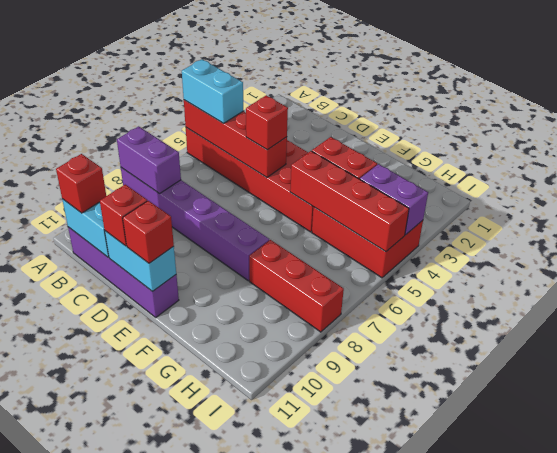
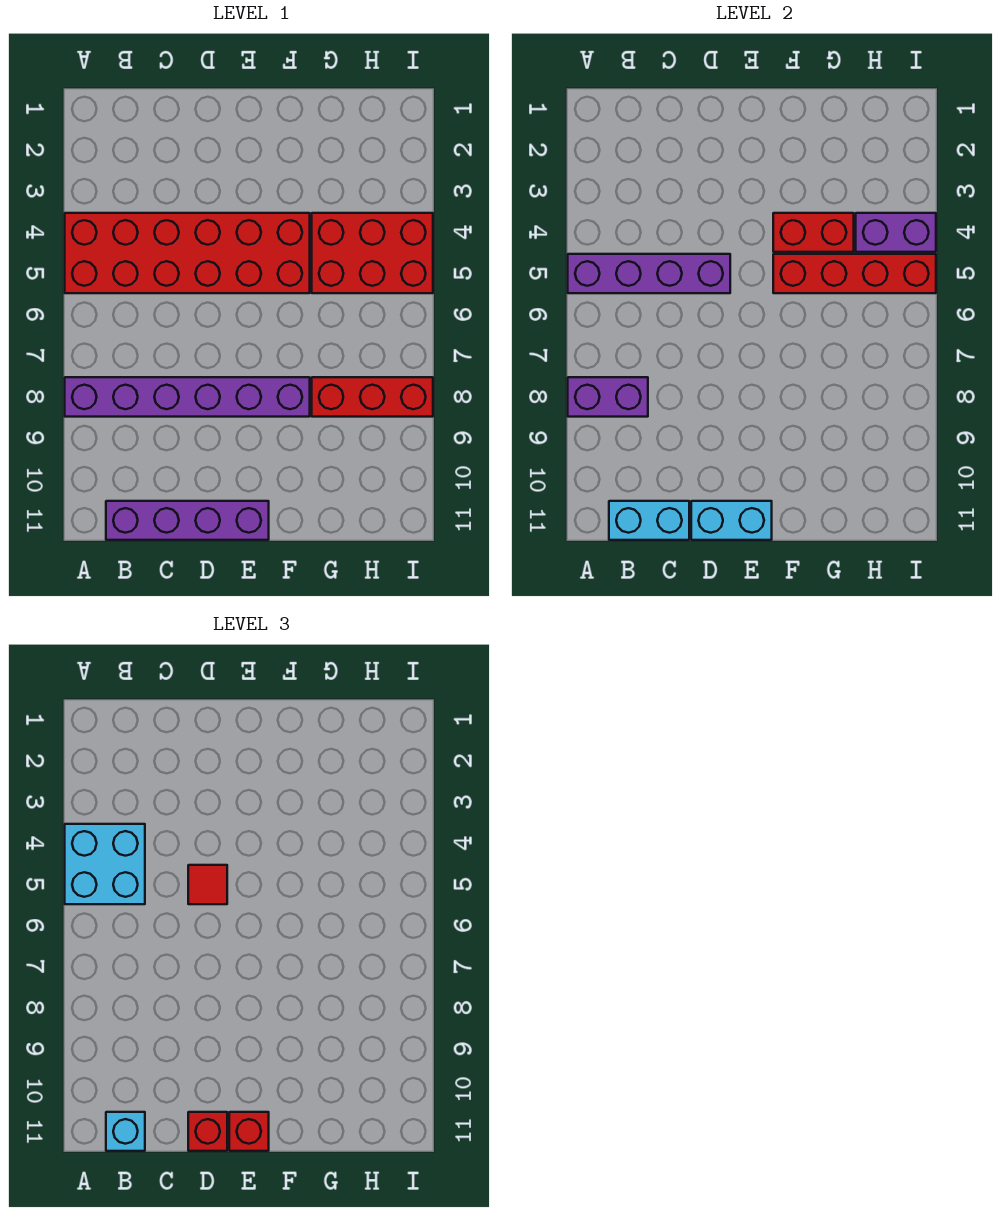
red 1x4 brick [184,100,287,177] -> purple 1x4 brick [568,254,730,293]
cyan 1x2 brick [182,59,243,123] -> cyan 2x2 brick [65,824,145,904]
red 1x1 brick [56,154,106,213] -> cyan 1x1 brick [106,1112,145,1151]
red 1x1 brick [246,95,288,150] -> red 1x1 tile [188,865,227,904]

